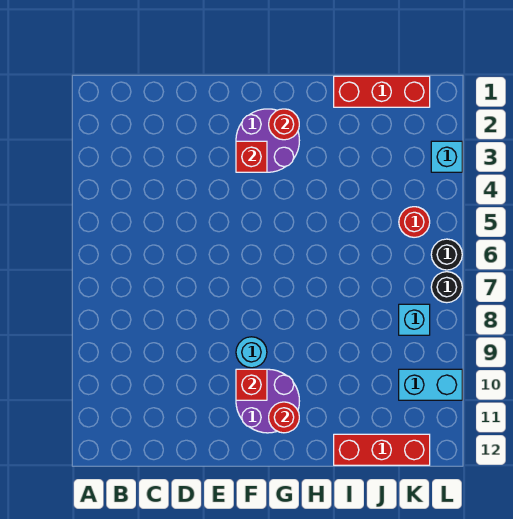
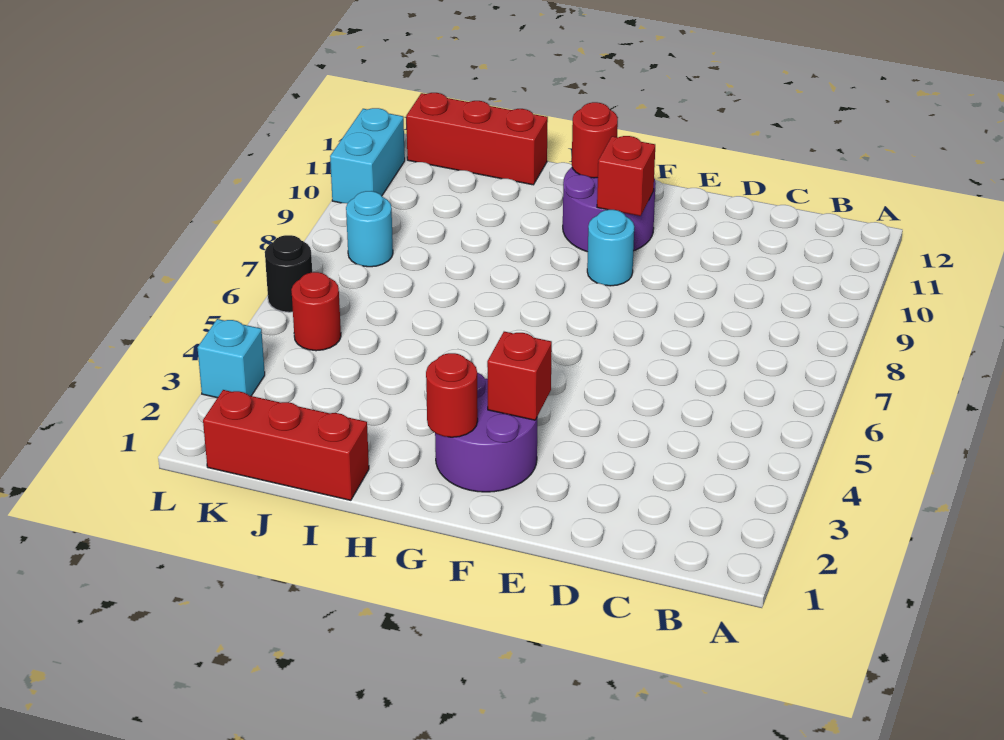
cyan 1x1 brick [399,304,430,335] -> cyan 1x1 round brick [346,191,393,267]
cyan 1x2 brick [399,369,462,400] -> cyan 1x2 brick turned to [330,108,405,203]
black 1x1 round brick [431,272,462,303] -> none

